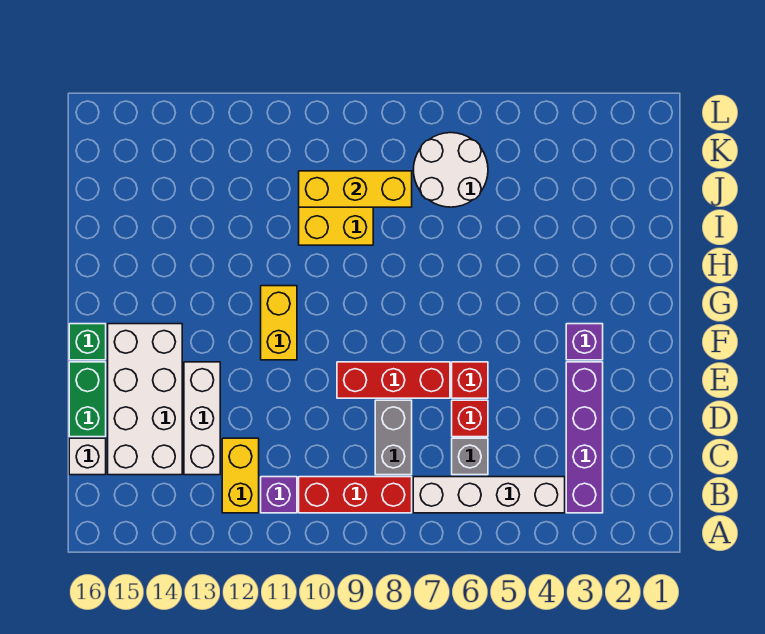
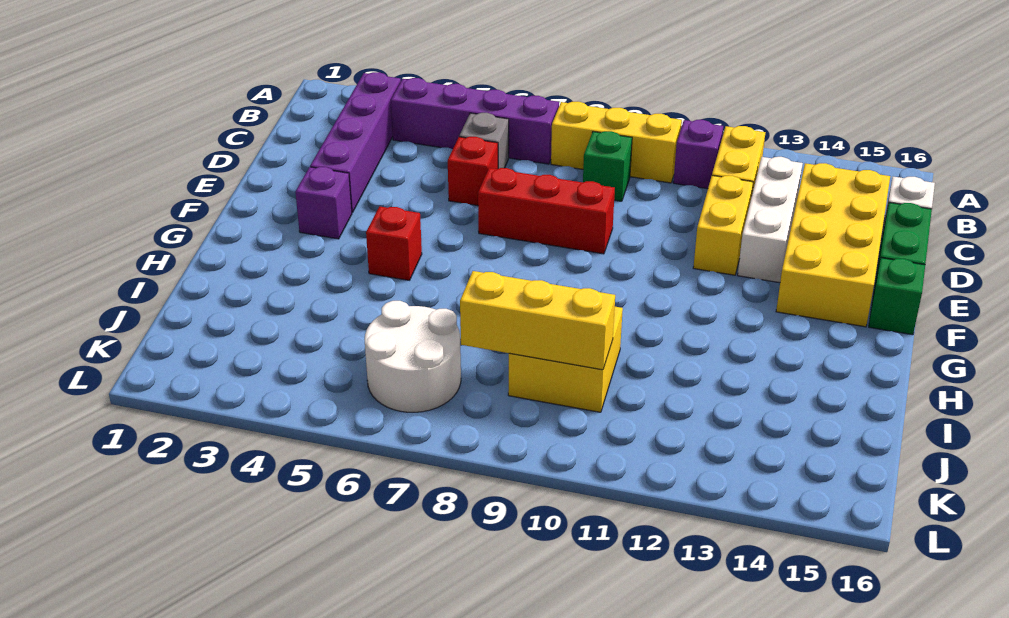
white 1x4 brick [413,477,565,513] -> purple 1x4 brick [391,78,559,164]
red 1x3 brick [299,477,412,513] -> yellow 1x3 brick [551,102,682,183]
grey 1x2 brick [375,400,412,475] -> none
none -> green 1x1 brick [583,131,632,201]
white 2x4 brick [108,324,182,475] -> yellow 2x4 brick [776,163,890,327]
red 1x1 brick [452,362,488,398] -> red 1x1 brick moved to [366,206,422,280]
yellow 1x2 brick [261,286,297,360] -> yellow 1x2 brick moved to [693,176,753,275]

